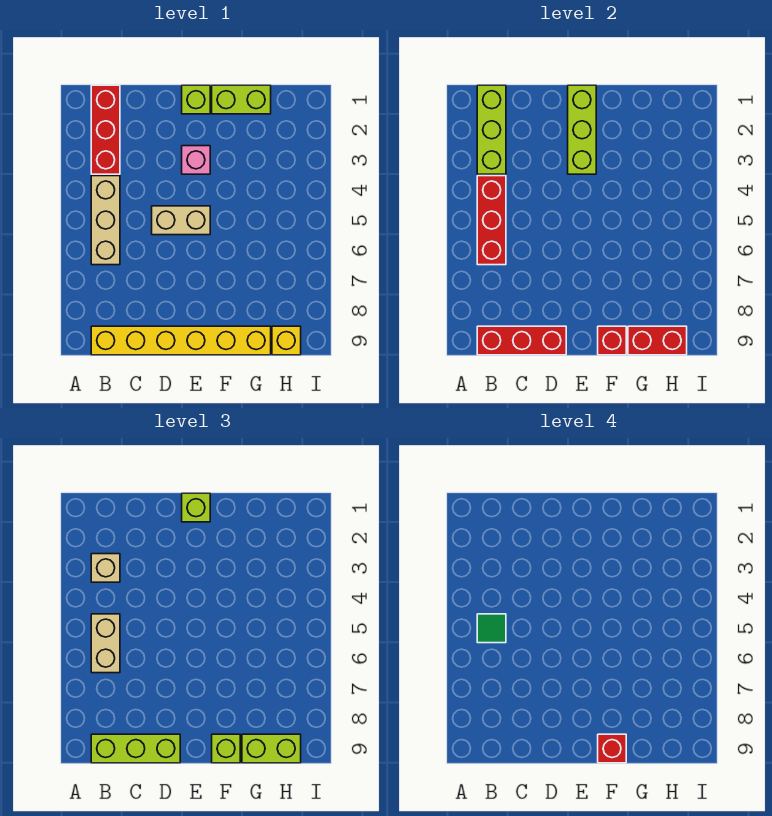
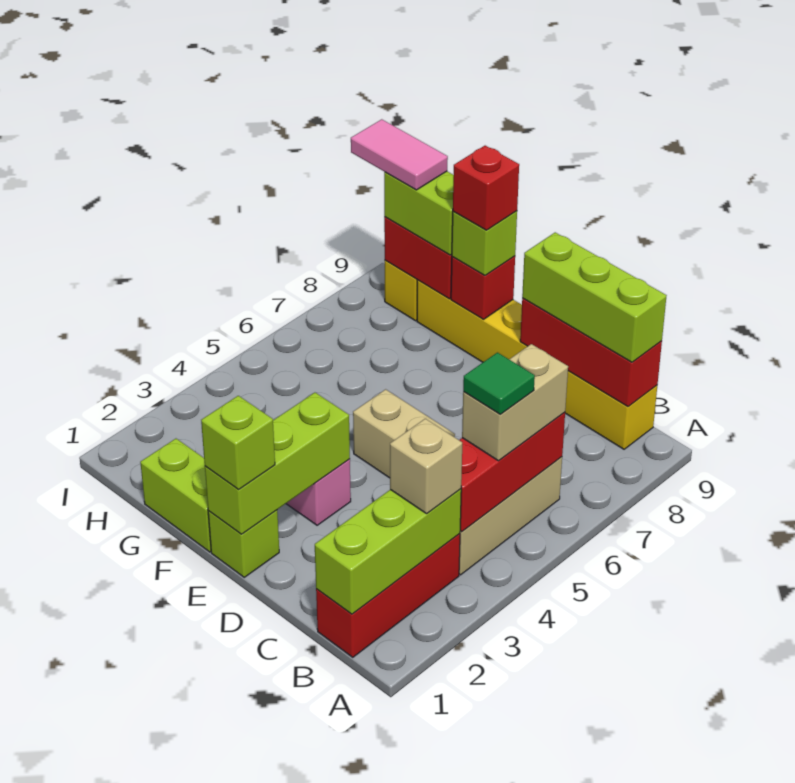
none -> pink 1x2 tile [351,119,448,190]

